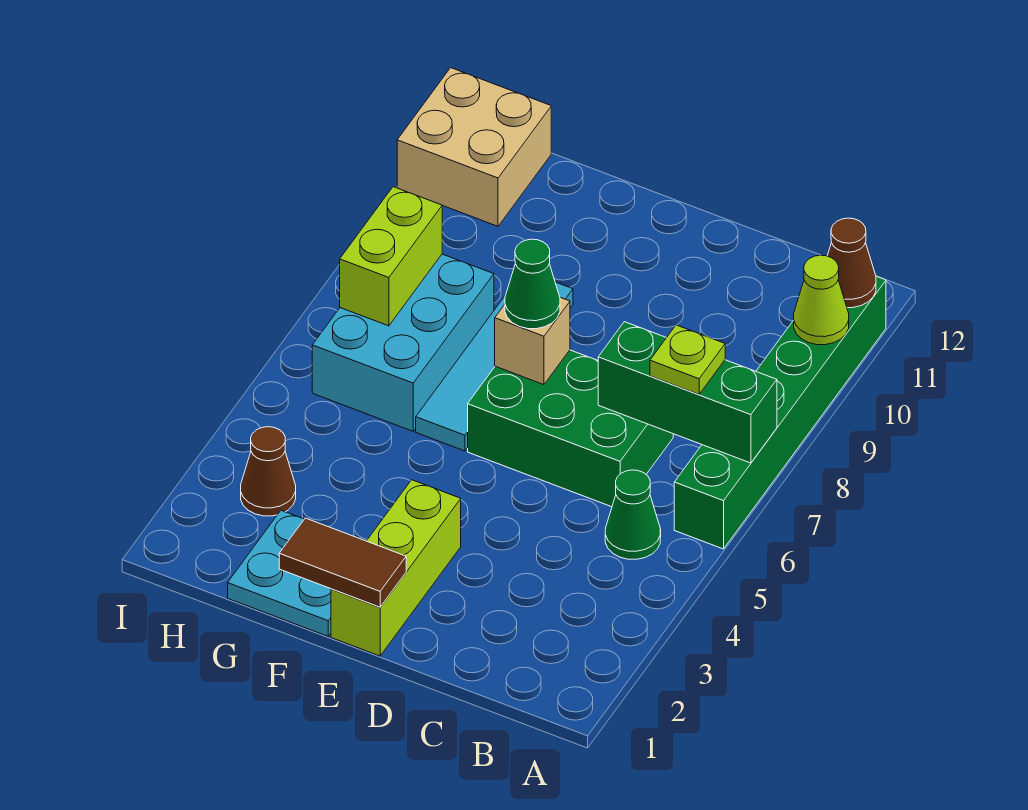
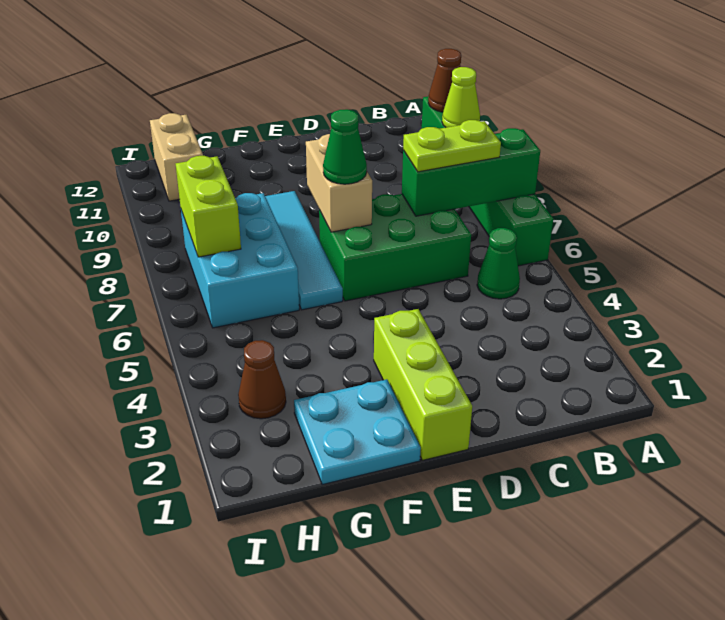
lime 1x1 plate [650,325,725,394] -> lime 1x2 plate [403,120,501,172]
brown 1x2 tile [279,518,406,607] -> none
tan 1x1 brick [495,297,570,385] -> tan 1x2 brick [306,134,372,232]
tan 2x2 brick [397,68,551,226] -> tan 1x2 brick [150,113,203,201]

